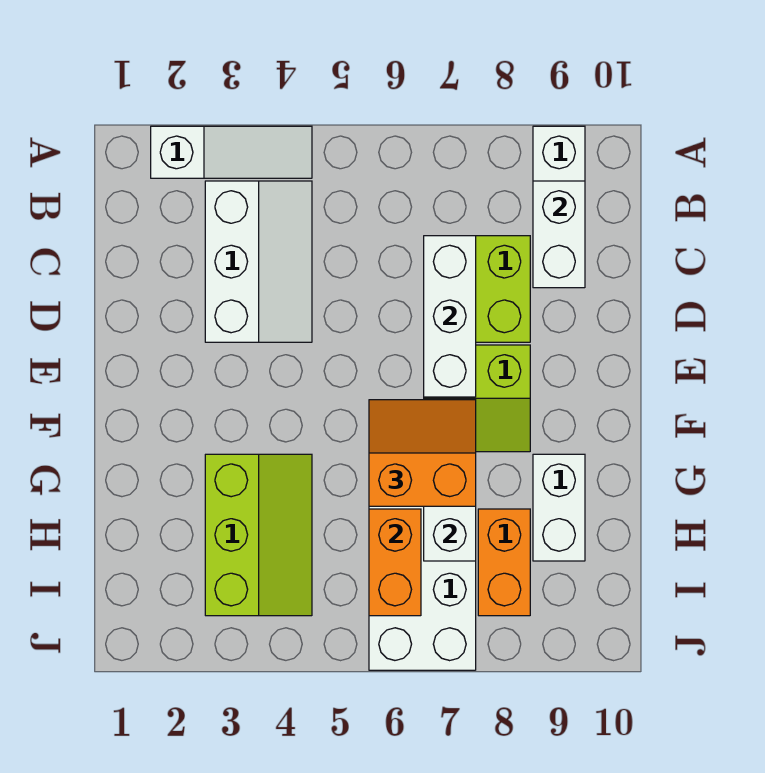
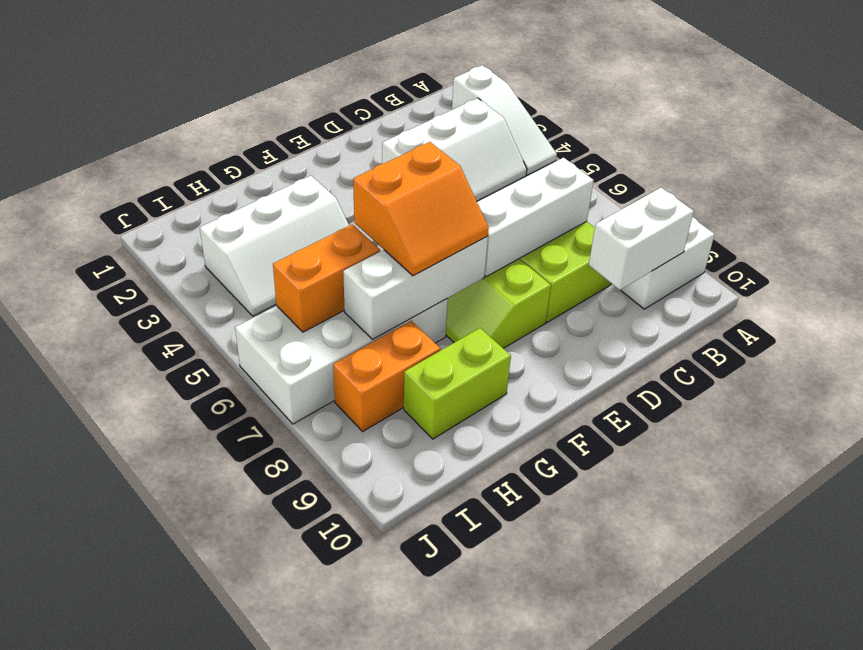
orange 2x2 slope [369,400,476,506] -> orange 2x2 slope turned to [353,142,489,276]
lime 2x3 slope [205,454,312,616] -> white 2x3 slope [200,176,349,316]
white 1x2 brick [533,454,585,561] -> lime 1x2 brick [404,328,511,439]

